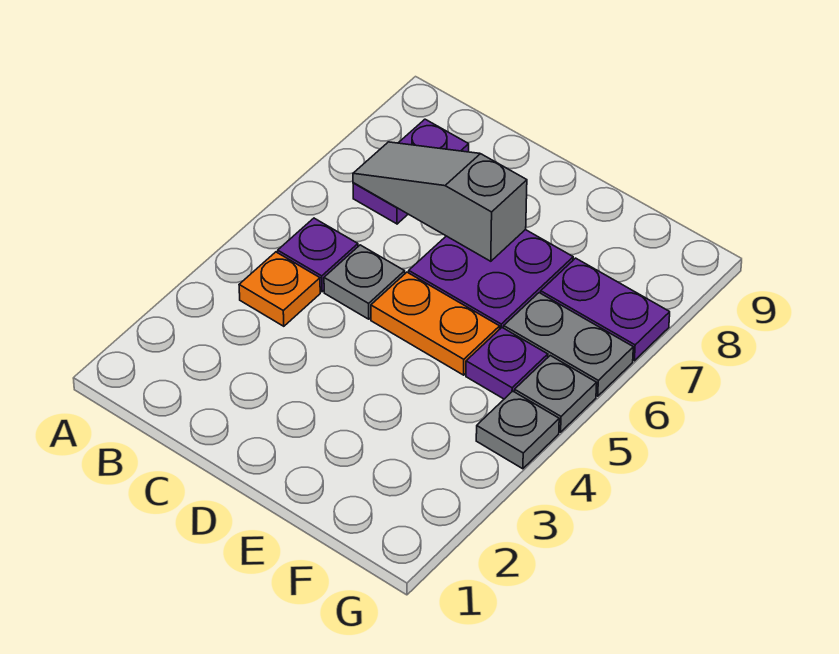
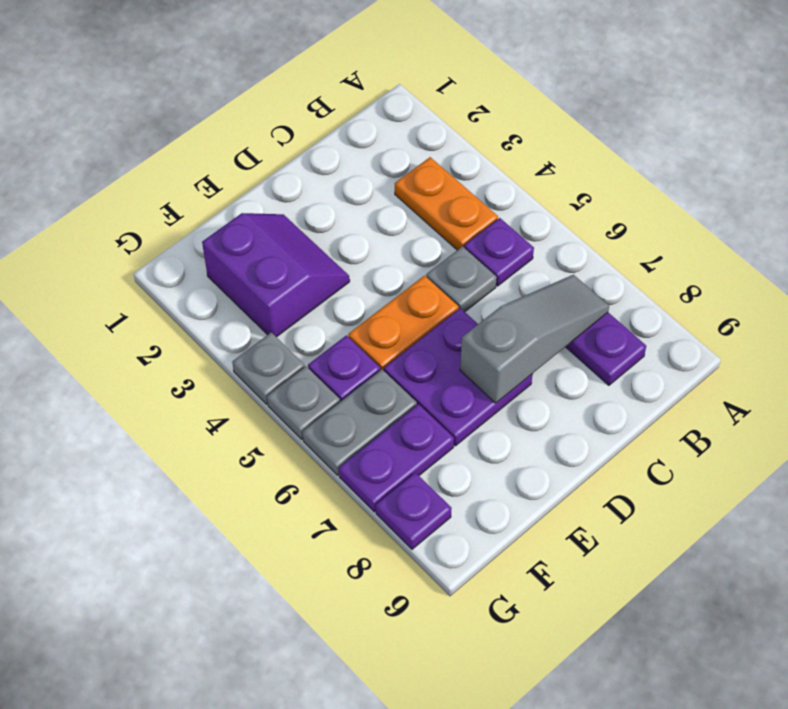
orange 1x1 plate [239,252,320,326] -> orange 1x2 plate [395,157,498,250]
none -> purple 2x2 slope [202,213,350,337]
none -> purple 1x1 plate [376,473,452,549]

